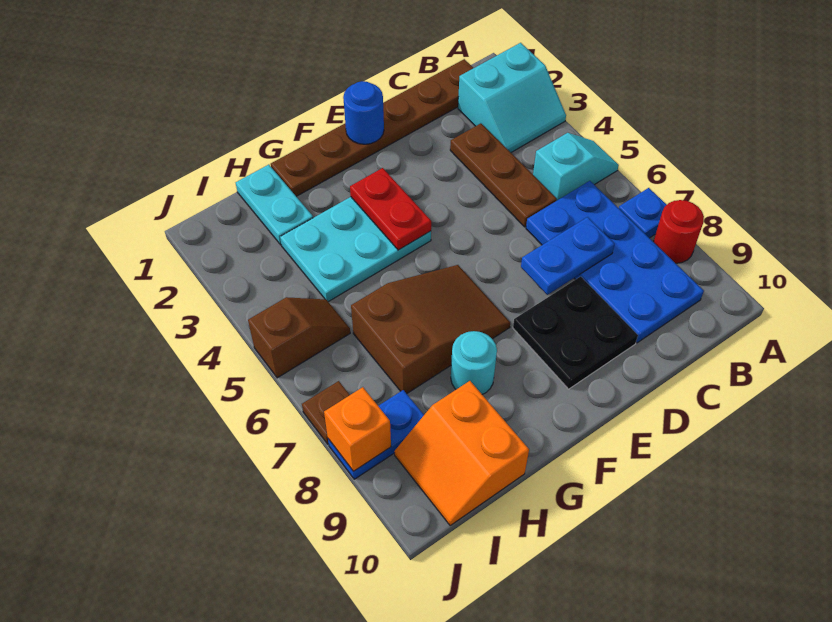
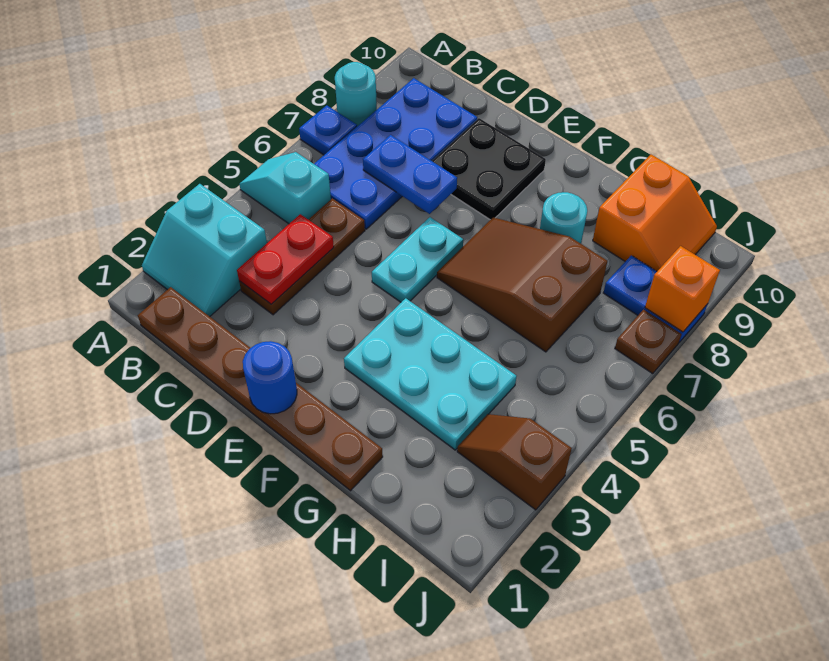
cyan 2x2 slope [458,43,566,152] -> cyan 2x2 slope turned to [142,184,267,316]
red 1x1 round brick [654,200,704,263] -> cyan 1x1 round brick [335,62,377,126]
red 1x2 plate [350,168,431,250] -> red 1x2 plate moved to [237,214,334,304]
cyan 1x2 plate [236,165,313,245] -> cyan 1x2 plate moved to [372,217,463,302]
brown 1x2 slope [248,297,350,378] -> brown 1x2 slope moved to [457,414,572,510]

